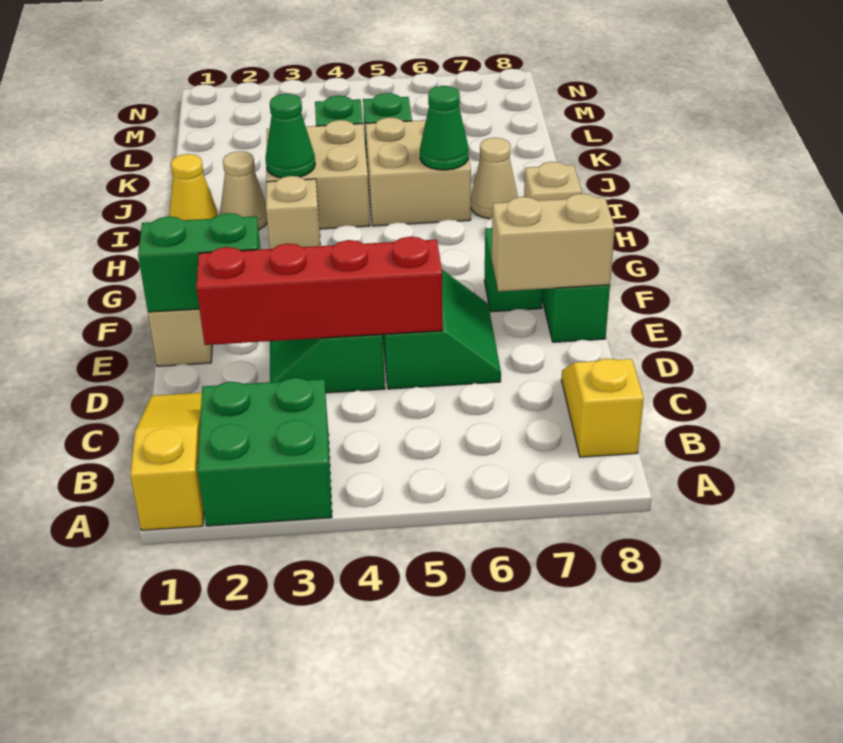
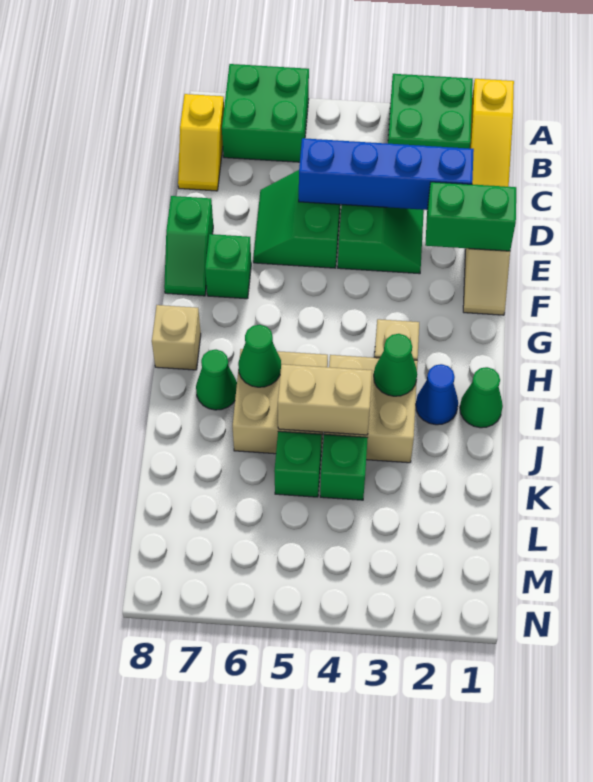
none -> green 2x2 brick [222,64,309,162]
red 1x4 brick [196,237,443,345] -> blue 1x4 brick [299,138,474,210]
tan 1x2 brick [491,194,615,291] -> tan 1x2 brick moved to [278,364,372,435]
yellow 1x1 cone [169,154,218,220] -> green 1x1 cone [460,367,503,428]
tan 1x1 cone [220,151,267,230] -> blue 1x1 cone [416,364,458,425]
tan 1x1 cone [471,138,518,219] -> green 1x1 cone [196,350,237,410]

